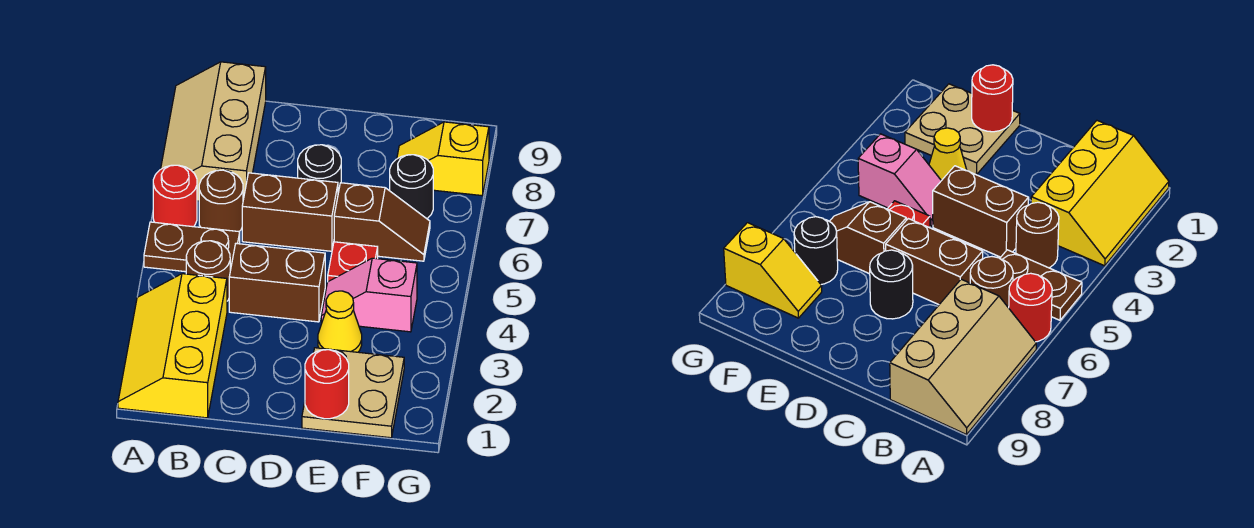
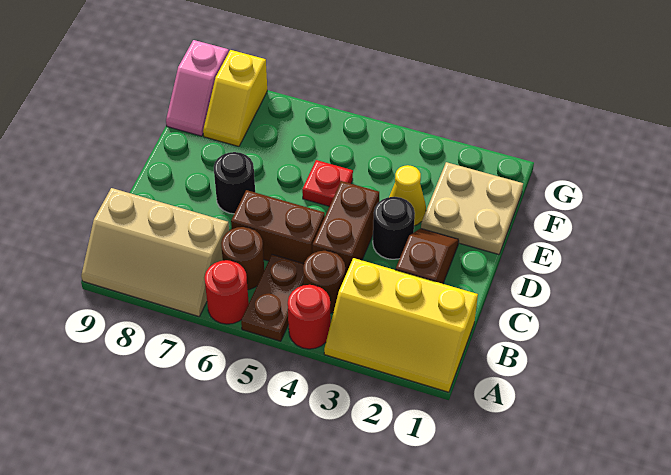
brown 1x2 brick [242,173,338,251] -> brown 1x2 brick turned to [231,190,325,264]
red 1x1 round brick [305,350,349,419] -> red 1x1 round brick moved to [288,285,331,349]
pink 1x2 slope [321,258,417,332] -> pink 1x2 slope moved to [166,40,229,136]
brown 1x2 slope [334,183,430,261] -> brown 1x2 slope moved to [396,229,459,284]
black 1x1 round brick [390,155,433,219] -> black 1x1 round brick moved to [373,197,415,259]

